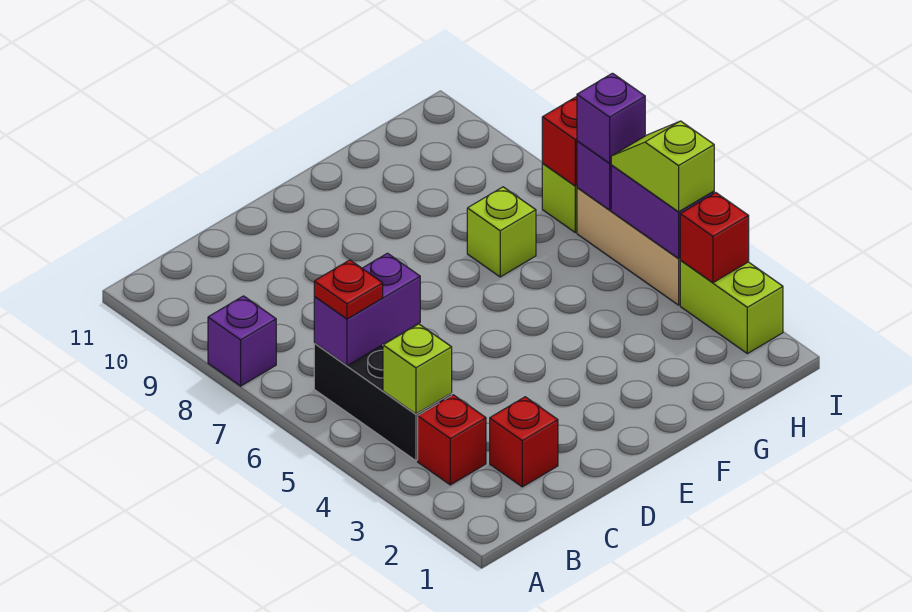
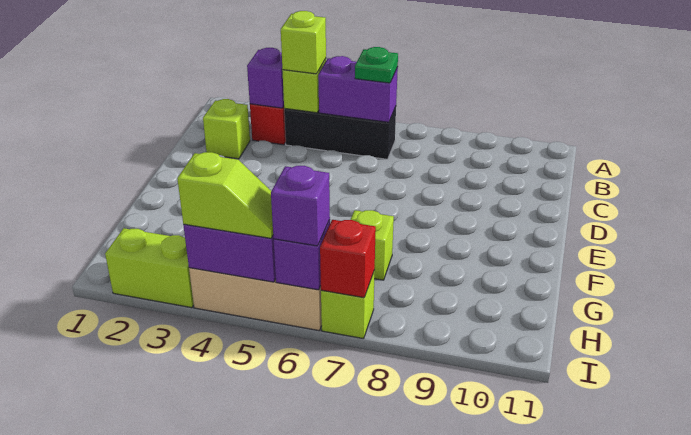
purple 1x1 brick [208,296,276,386] -> purple 1x1 brick moved to [247,48,284,108]
none -> lime 1x1 brick [281,11,326,74]
purple 1x2 brick [314,253,420,366] -> purple 1x2 brick turned to [318,56,398,122]
red 1x1 plate [314,260,383,319] -> green 1x1 plate [355,47,398,83]
red 1x1 brick [490,397,558,487] -> lime 1x1 brick [203,99,250,159]
red 1x1 brick [680,193,749,283] -> none

